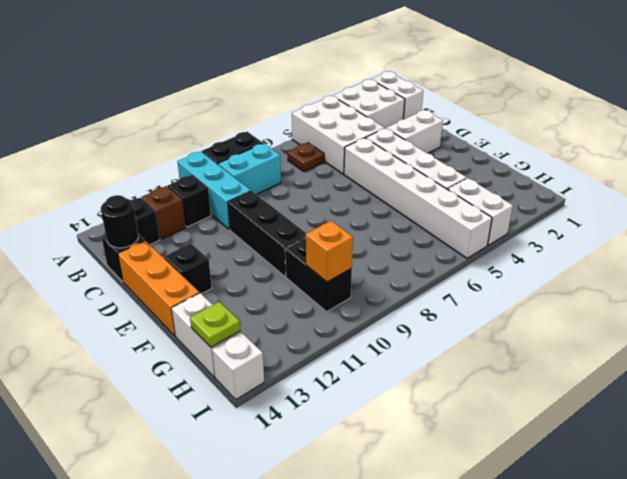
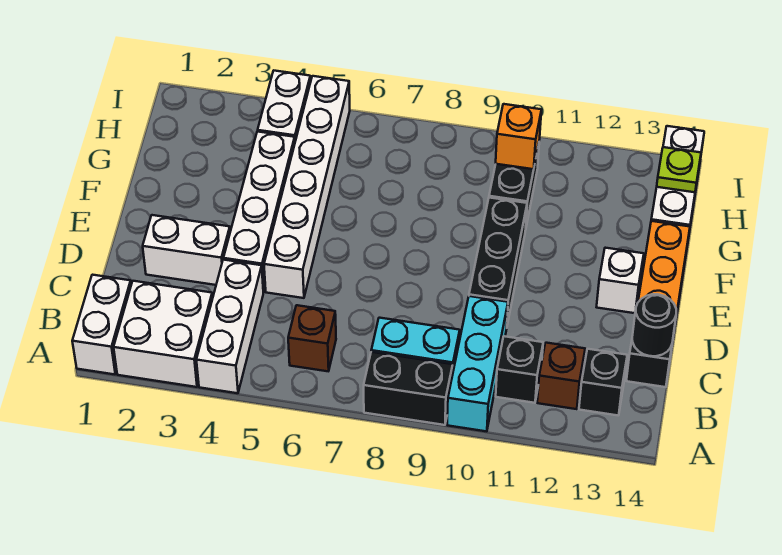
white 2x3 brick [292,96,384,174] -> white 1x3 brick [196,260,263,393]
brown 1x1 plate [288,143,324,172] -> brown 1x1 brick [288,305,336,371]
black 1x1 brick [164,244,212,294] -> white 1x1 brick [597,248,644,313]

